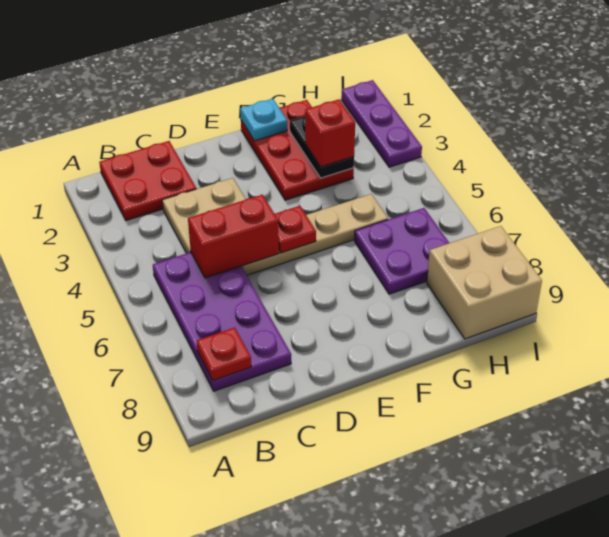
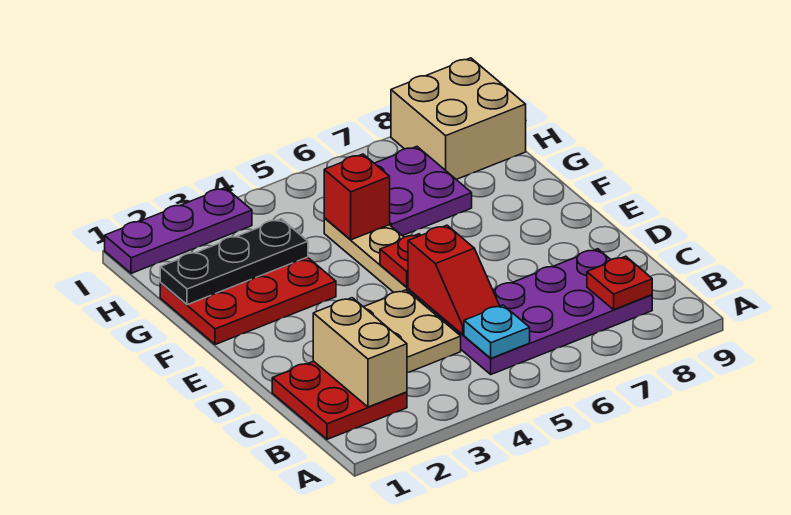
none -> tan 1x2 brick [313,298,407,407]
red 1x2 brick [188,195,279,278] -> red 1x2 slope [408,225,500,335]
cyan 1x1 plate [240,99,287,141] -> cyan 1x1 plate moved to [464,305,530,358]
black 1x2 plate [290,116,354,178] -> black 1x3 plate [160,219,308,305]
red 1x1 brick [305,99,355,167] -> red 1x1 brick moved to [324,154,390,240]

